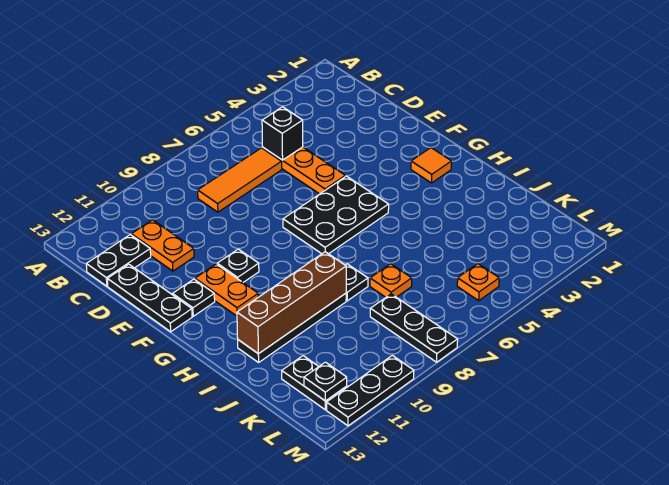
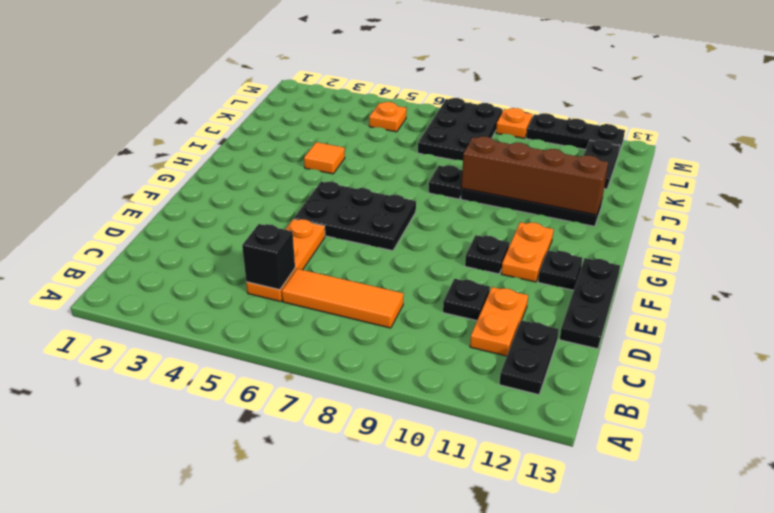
black 1x2 plate [86,235,151,286] -> black 1x2 plate turned to [499,320,559,395]
orange 1x1 tile [411,148,452,183] -> orange 1x1 tile moved to [304,142,345,174]
orange 1x1 plate [370,264,412,297] -> orange 1x1 plate moved to [496,108,532,138]
black 1x3 plate [370,294,458,362] -> black 2x3 plate [418,98,503,160]
black 1x1 plate [304,362,347,401] -> black 1x1 plate moved to [443,279,490,321]

